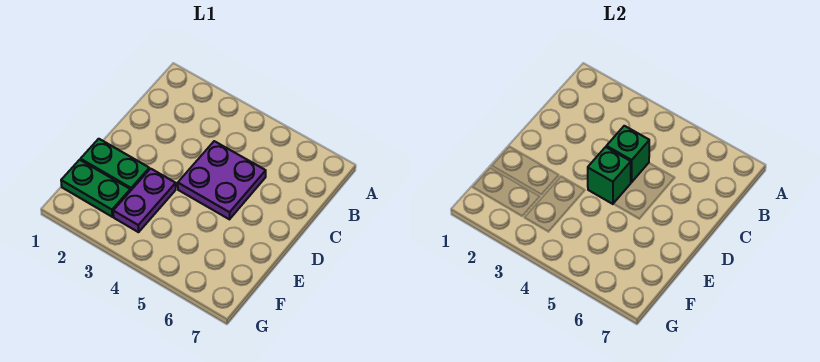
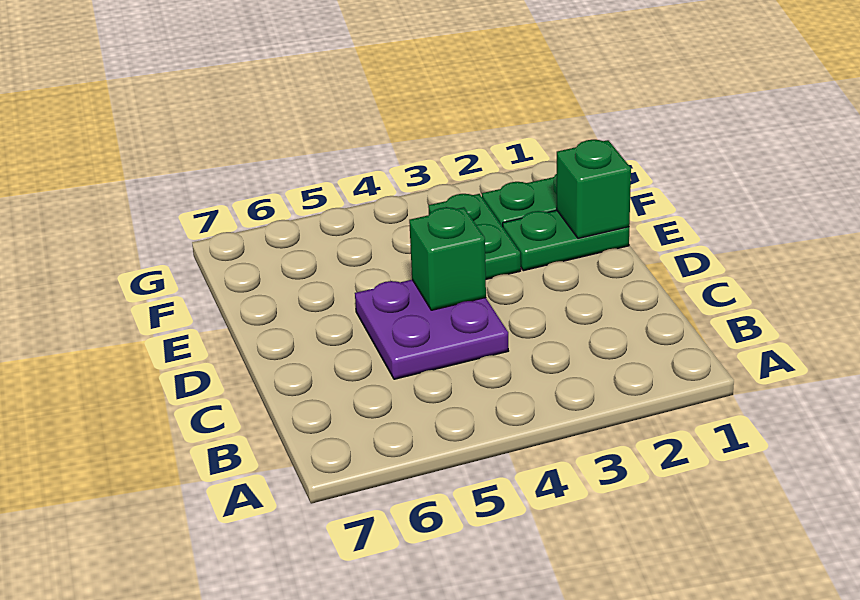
green 1x1 brick [606,126,649,182] -> green 1x1 brick moved to [557,140,631,238]
purple 1x2 plate [113,169,176,232] -> green 1x2 plate [428,194,521,279]

